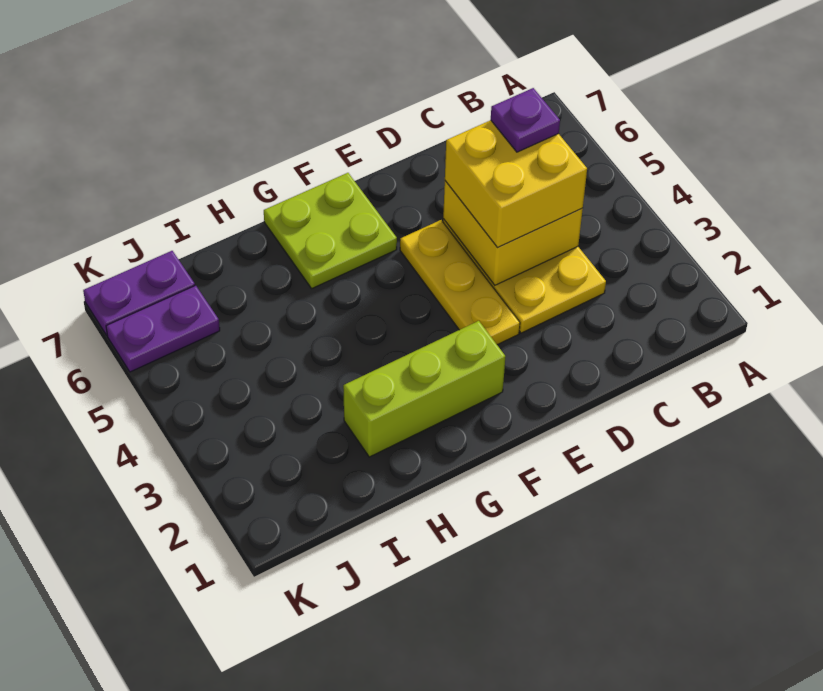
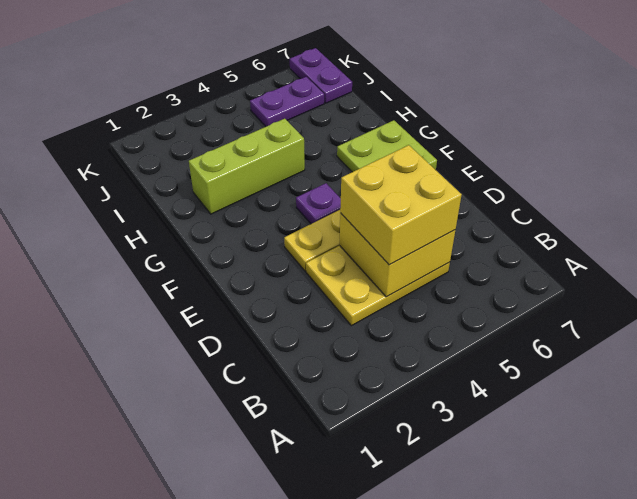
purple 1x1 plate [491,88,560,152] -> purple 1x1 plate moved to [296,183,341,224]
lime 1x3 brick [343,321,505,457] -> lime 1x3 brick turned to [189,119,305,214]
purple 1x2 plate [106,285,220,372] -> purple 1x2 plate turned to [250,77,324,126]

